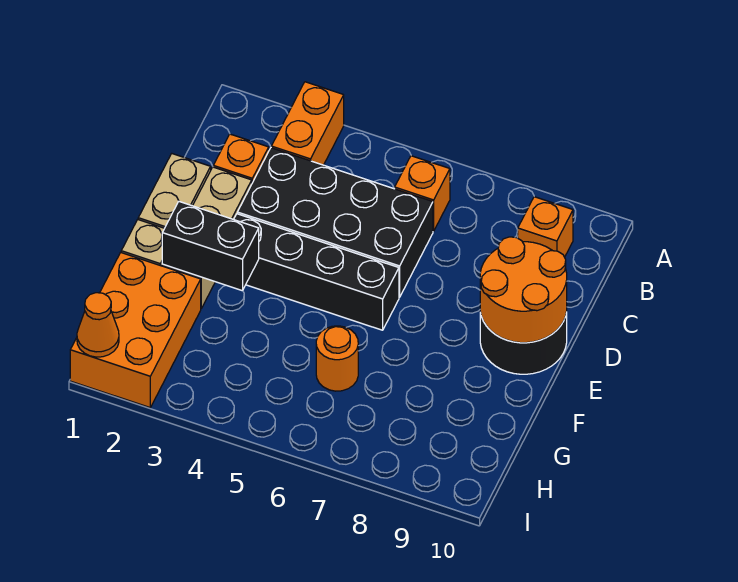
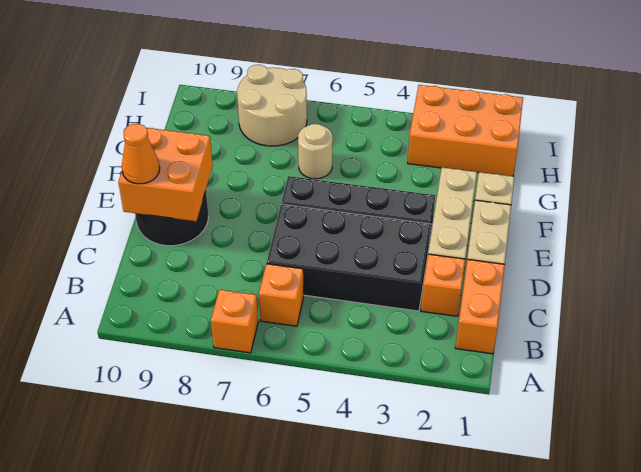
orange 1x2 brick [271,82,344,165] -> orange 1x2 brick moved to [455,259,505,354]
orange 1x1 brick [518,197,573,257] -> orange 1x1 brick moved to [211,290,258,353]
orange 2x2 round brick [480,237,567,343] -> orange 2x2 brick [118,128,213,221]
black 1x2 brick [162,202,259,291] -> none
orange 2x3 brick [70,253,201,407] -> orange 2x3 brick turned to [408,85,523,176]
orange 1x1 round brick [316,326,358,391] -> tan 1x1 round brick [298,124,333,179]
none -> tan 2x2 round brick [237,65,307,146]
orange 1x1 cone [77,293,119,357] -> orange 1x1 cone moved to [122,124,160,184]

